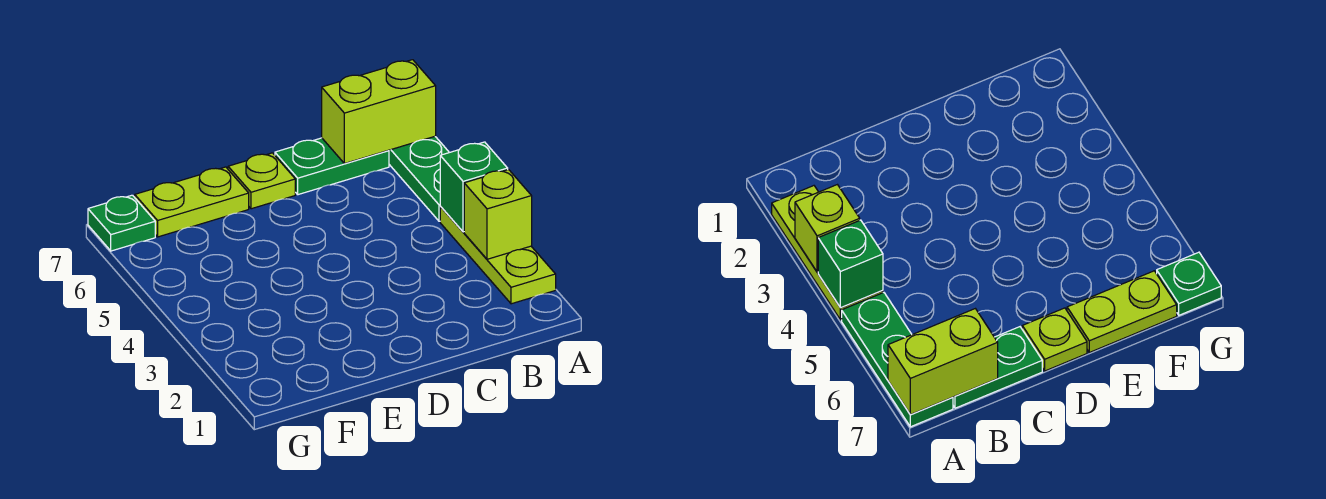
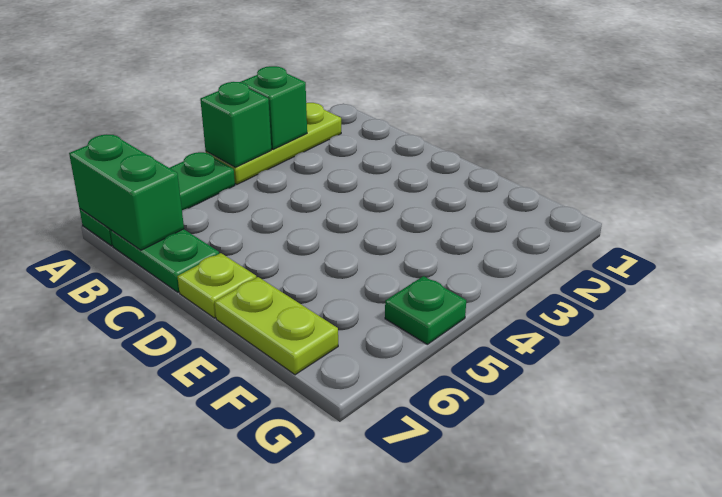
lime 1x1 brick [464,170,532,259] -> green 1x1 brick [241,66,307,149]
lime 1x2 brick [322,60,436,164] -> green 1x2 brick [69,134,184,250]
green 1x1 plate [88,195,155,251] -> green 1x1 plate moved to [385,276,466,344]

